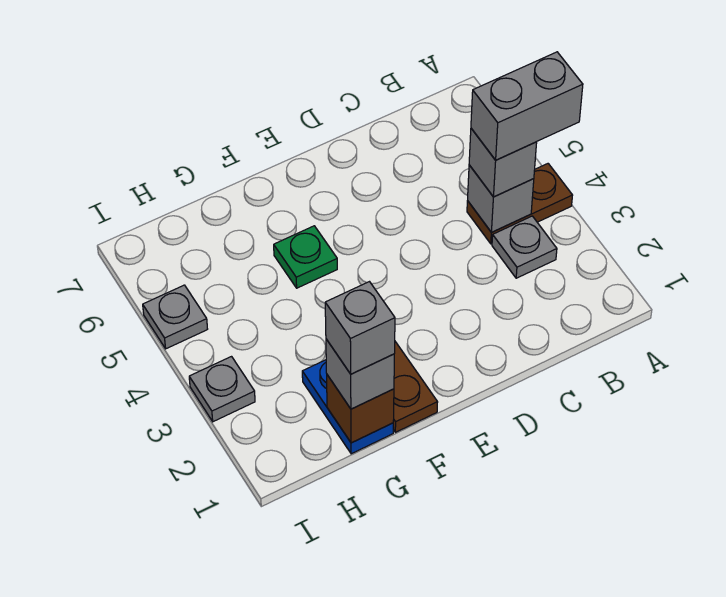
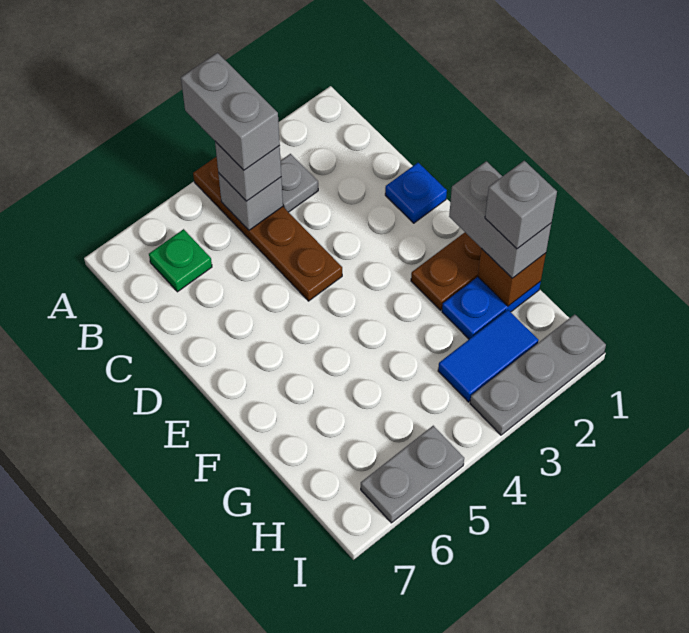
brown 1x2 plate [467,164,573,244] -> brown 1x4 plate [193,157,342,301]
none -> blue 1x1 plate [385,163,447,223]
green 1x1 plate [274,226,337,288] -> green 1x1 plate moved to [149,229,212,292]
grey 1x1 brick [326,339,394,409] -> grey 1x2 brick [449,161,551,278]
none -> blue 1x2 tile [438,310,539,402]
grey 1x1 plate [189,357,255,422] -> grey 1x3 plate [470,314,606,435]
grey 1x1 plate [143,285,207,349] -> grey 1x2 plate [361,426,464,523]

